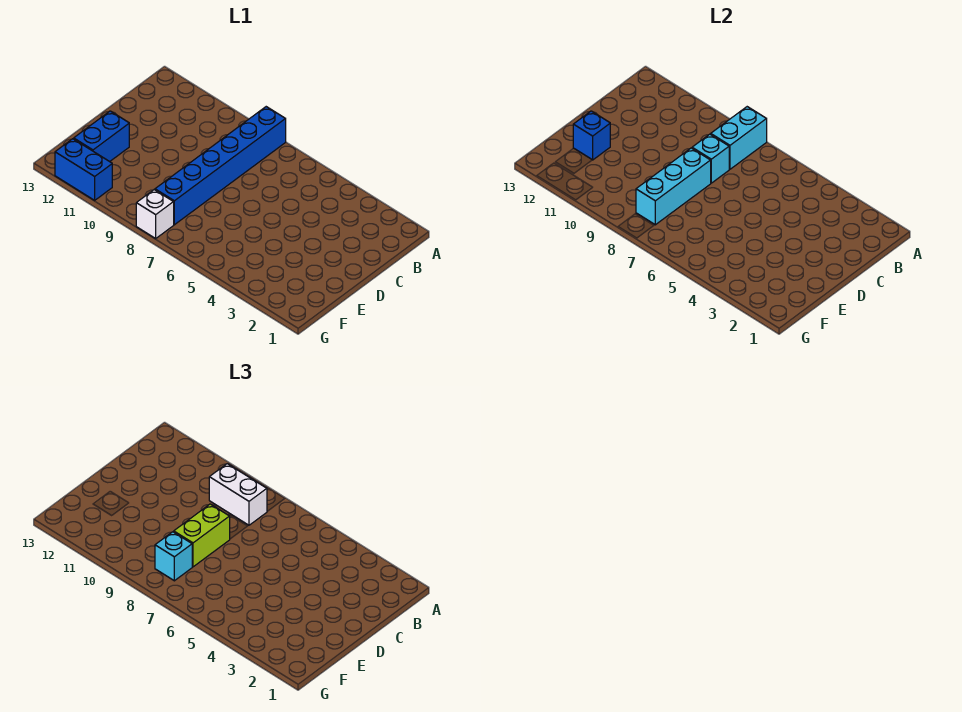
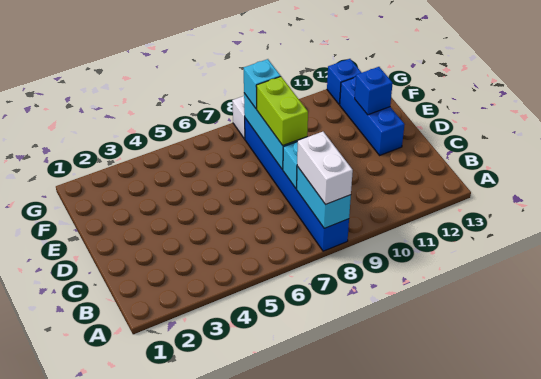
white 1x2 brick [209,464,267,525] -> white 1x2 brick turned to [297,132,353,205]
blue 1x2 brick [74,111,129,162] -> blue 1x3 brick [340,77,405,155]
blue 1x2 brick [55,139,112,200] -> blue 1x1 brick [327,59,362,105]

